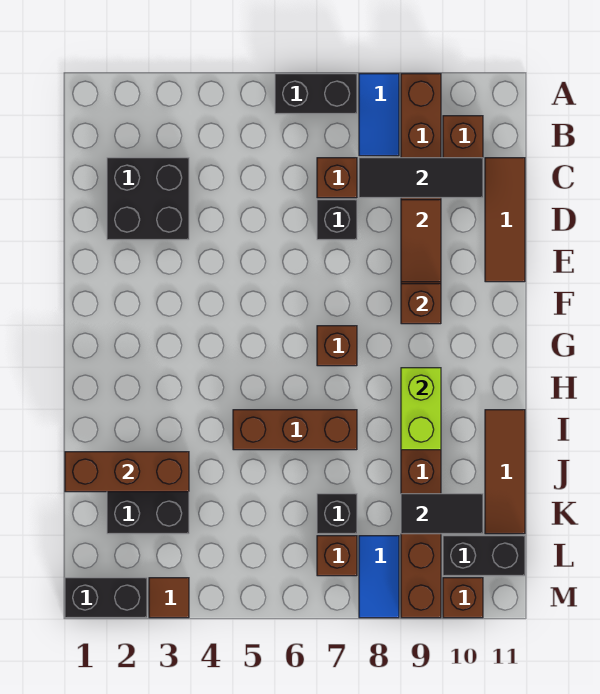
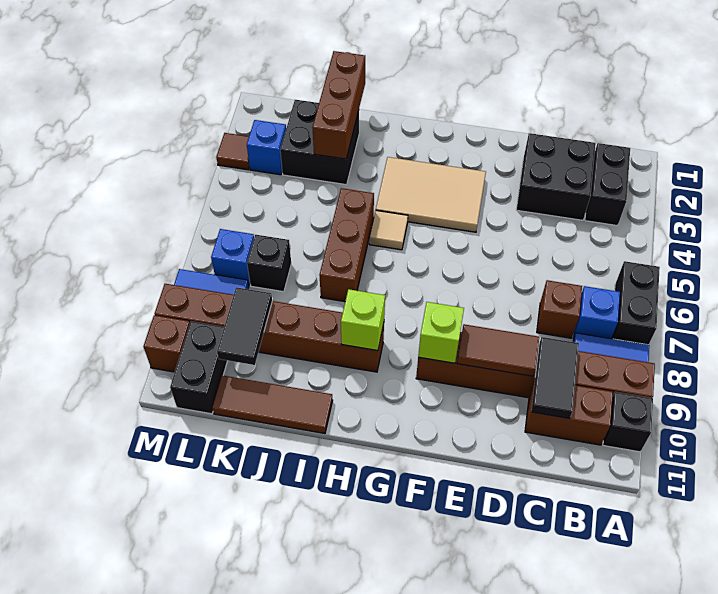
none -> blue 1x1 brick [574,286,620,339]
black 1x3 tile [359,158,483,198] -> black 1x2 tile [531,337,579,418]
brown 1x3 tile [485,158,525,282] -> none
black 1x1 brick [317,200,357,240] -> black 1x1 brick moved to [603,392,653,452]
none -> tan 2x3 tile [376,157,486,232]
brown 1x1 brick [401,284,441,324] -> lime 1x1 brick [418,302,464,363]
brown 1x1 brick [317,326,357,366] -> none
none -> tan 1x1 tile [369,210,408,250]
lime 1x2 brick [401,368,441,450] -> lime 1x1 brick [341,289,385,351]
none -> blue 1x1 brick [247,120,286,175]
brown 1x1 brick [317,536,357,576] -> blue 1x1 brick [211,229,254,286]
black 1x2 brick [65,578,147,618] -> black 1x2 brick moved to [585,143,630,226]

